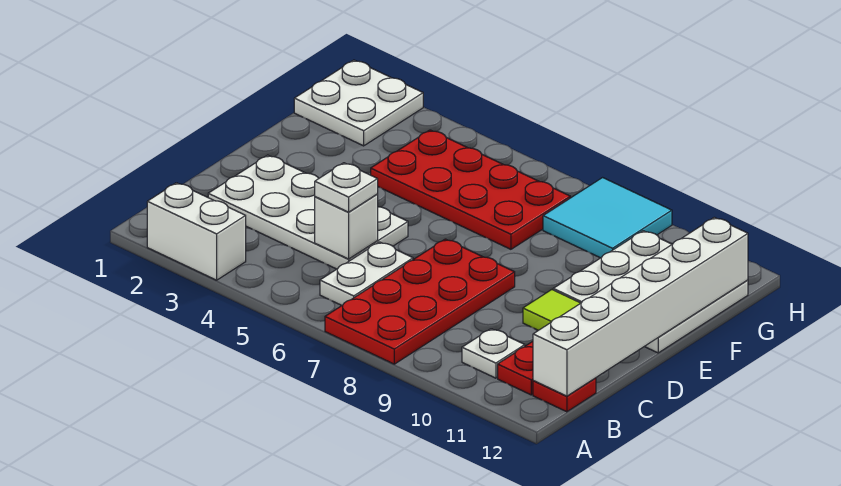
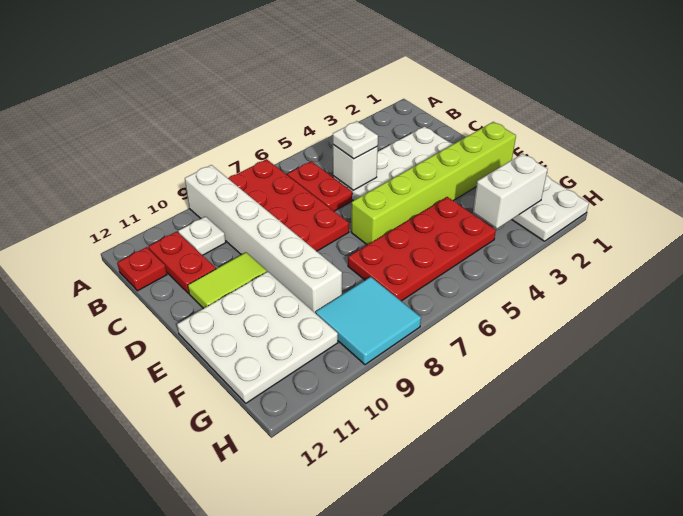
white 1x2 brick [147,183,246,280] -> white 1x2 brick moved to [473,154,548,229]
white 1x2 plate [320,242,413,306] -> red 1x2 plate [287,161,352,211]
white 1x6 brick [533,217,748,396] -> white 1x6 brick moved to [185,165,342,313]
none -> lime 1x6 brick [351,122,516,245]

